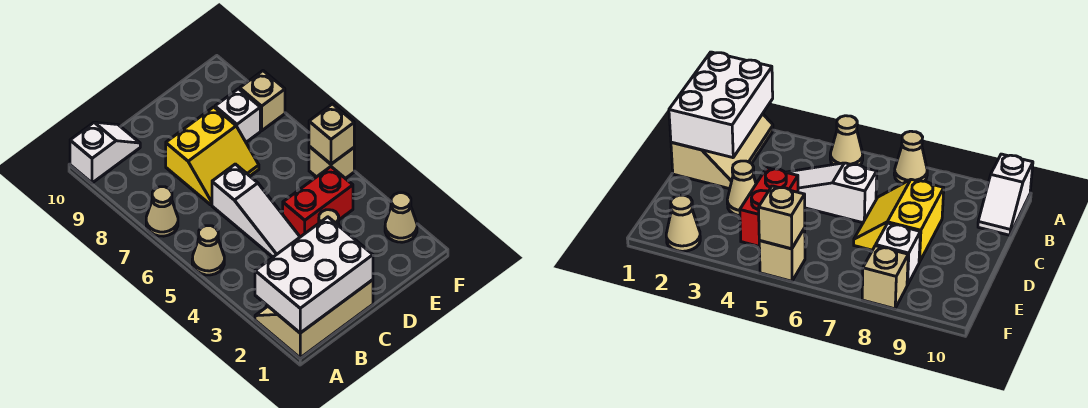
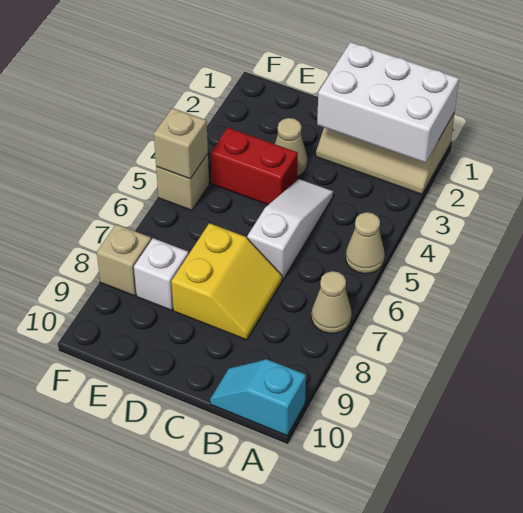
white 1x2 slope [70,122,140,183] -> cyan 1x2 slope [210,359,306,435]
yellow 2x2 slope [166,107,259,205] -> yellow 2x2 slope turned to [171,223,282,340]
tan 1x1 cone [385,193,417,242] -> none

